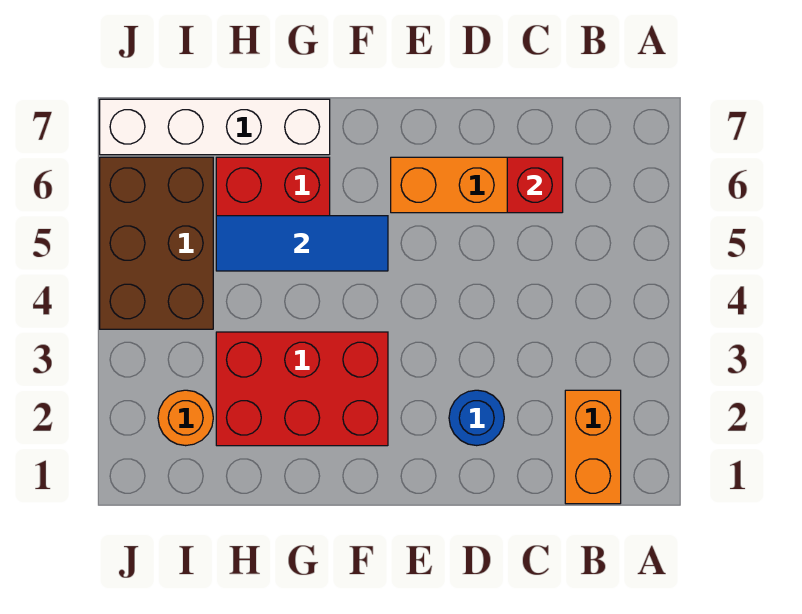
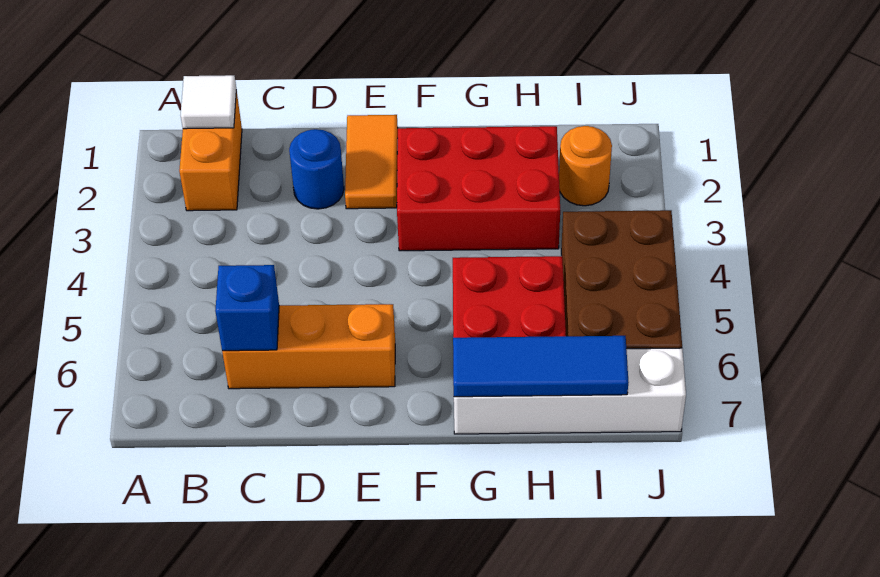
none -> white 1x1 tile [181,75,236,129]
red 1x1 brick [507,157,563,213] -> blue 1x1 brick [215,265,279,351]
none -> orange 1x2 tile [345,115,398,209]
blue 1x3 tile [216,216,388,271] -> blue 1x3 tile moved to [453,336,628,397]

